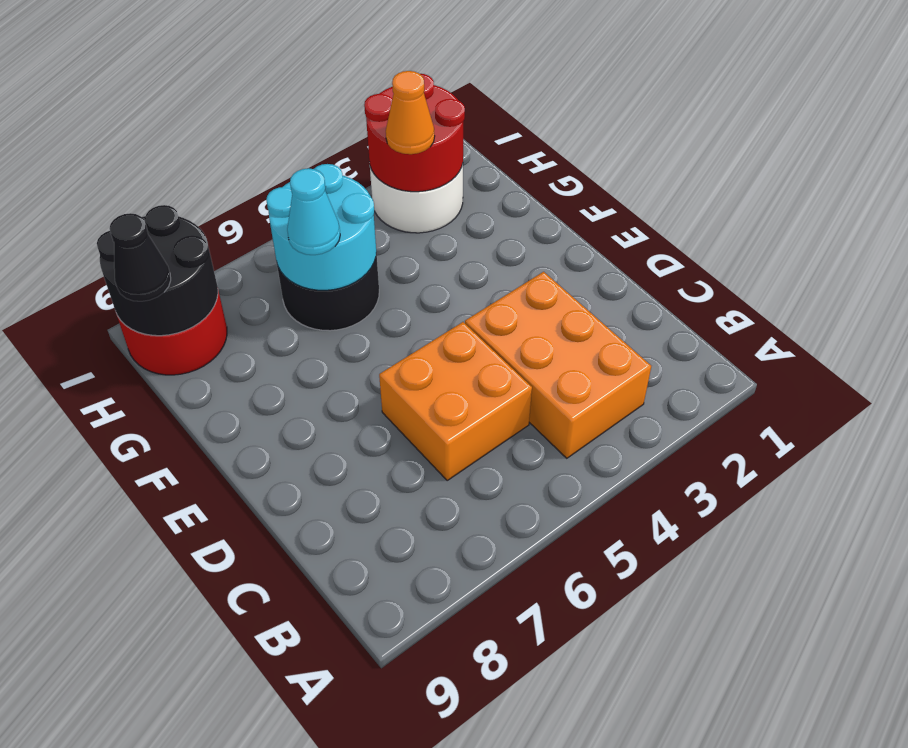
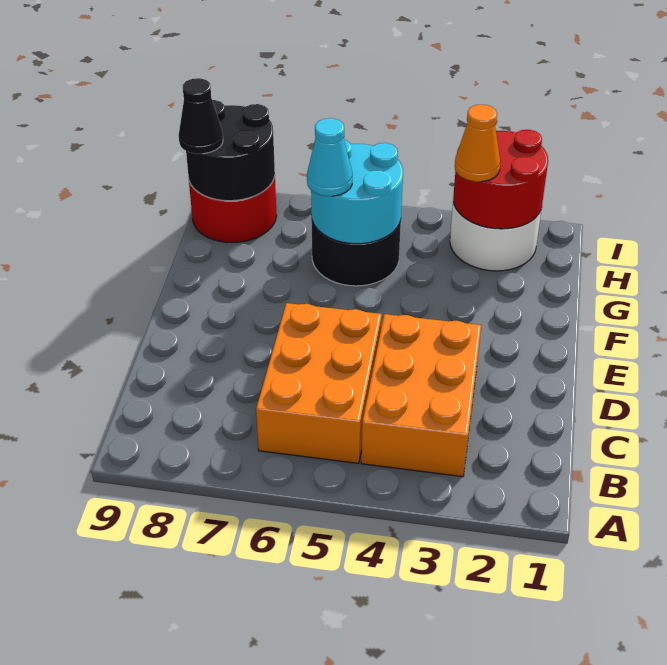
orange 2x2 brick [379,322,532,480] -> orange 2x3 brick [256,303,382,463]

